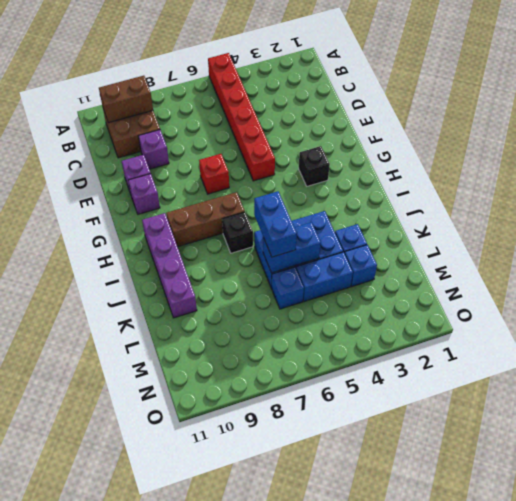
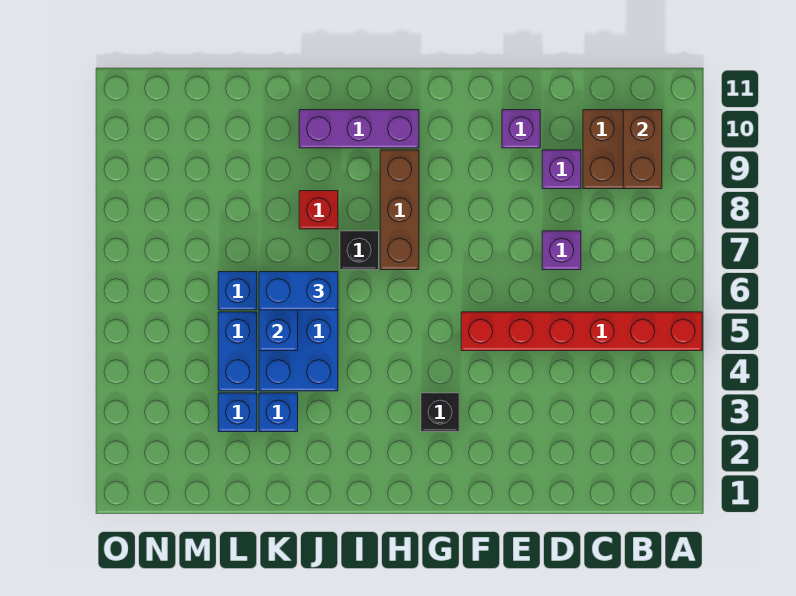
red 1x1 brick [199,154,229,194] -> red 1x1 brick moved to [299,191,338,229]
purple 1x1 brick [128,174,160,214] -> purple 1x1 brick moved to [542,231,581,270]
purple 1x4 brick [142,213,197,318] -> purple 1x3 brick [299,110,419,148]

